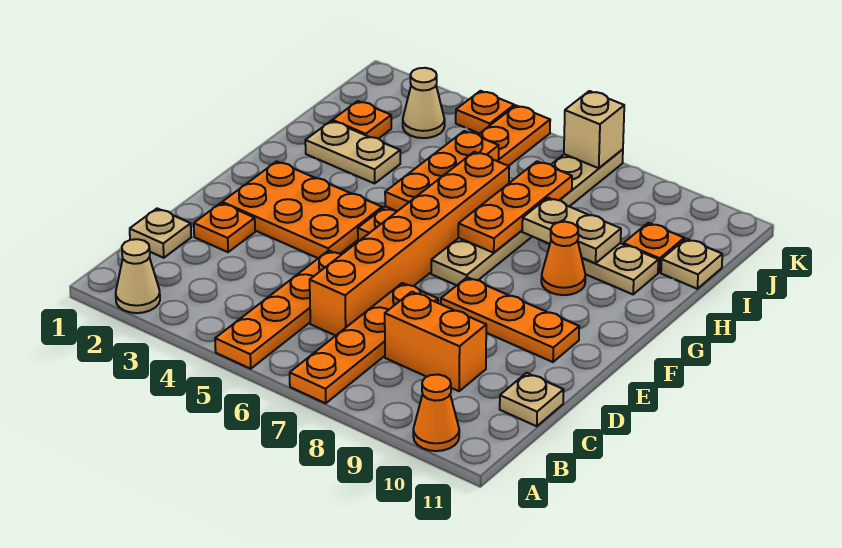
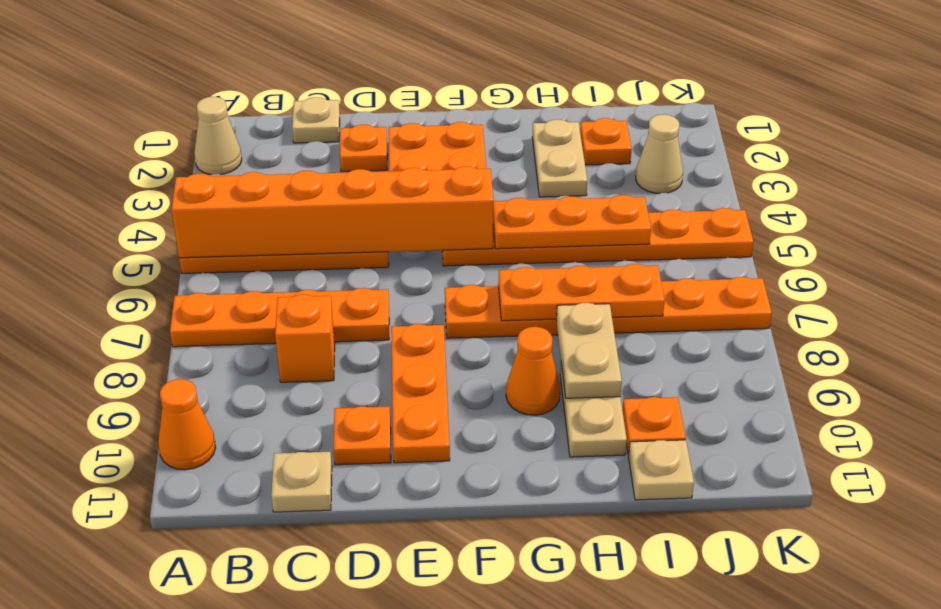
orange 1x6 brick [310,152,509,336] -> orange 1x6 brick moved to [172,166,493,258]
orange 1x2 brick [385,292,486,391] -> orange 1x1 brick [275,294,335,382]
tan 1x6 plate [431,149,623,285] -> orange 1x6 plate [445,277,772,338]
orange 1x1 plate [456,91,514,134] -> orange 1x1 plate moved to [334,406,391,465]
tan 1x1 brick [564,91,624,168] -> none

